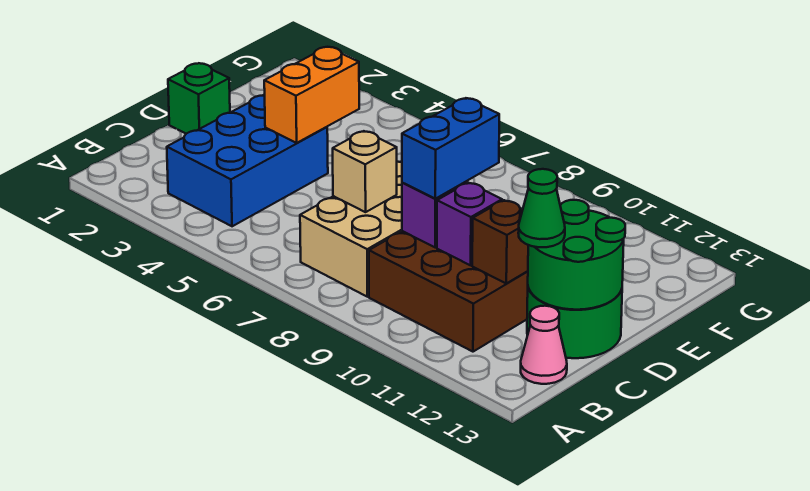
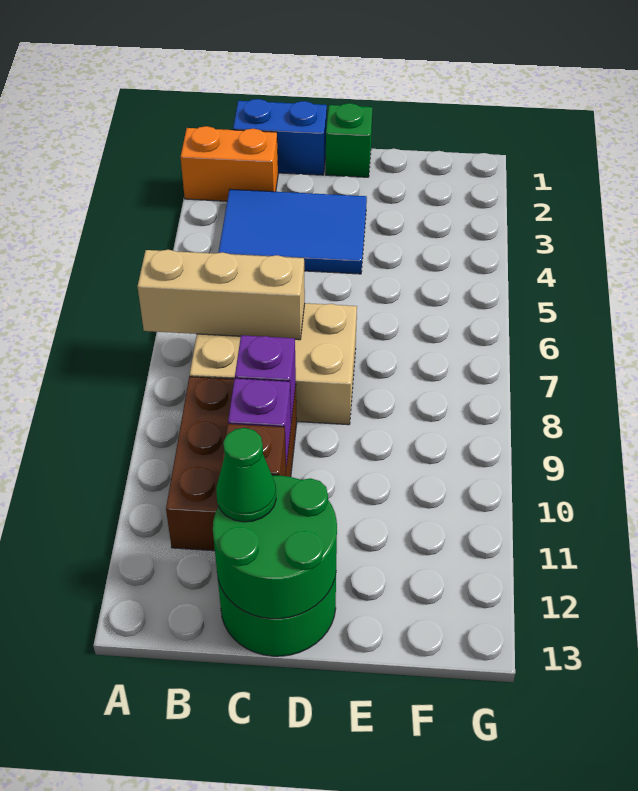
blue 2x3 brick [167,95,328,226] -> blue 2x3 tile [218,189,367,274]
pink 1x1 cone [521,306,567,384] -> none
tan 1x1 brick [333,131,397,212] -> tan 1x3 brick [138,250,305,340]
blue 1x2 brick [402,98,499,199] -> blue 1x2 brick moved to [233,99,327,175]
orange 1x2 brick [264,47,359,143] -> orange 1x2 brick moved to [181,126,278,201]

